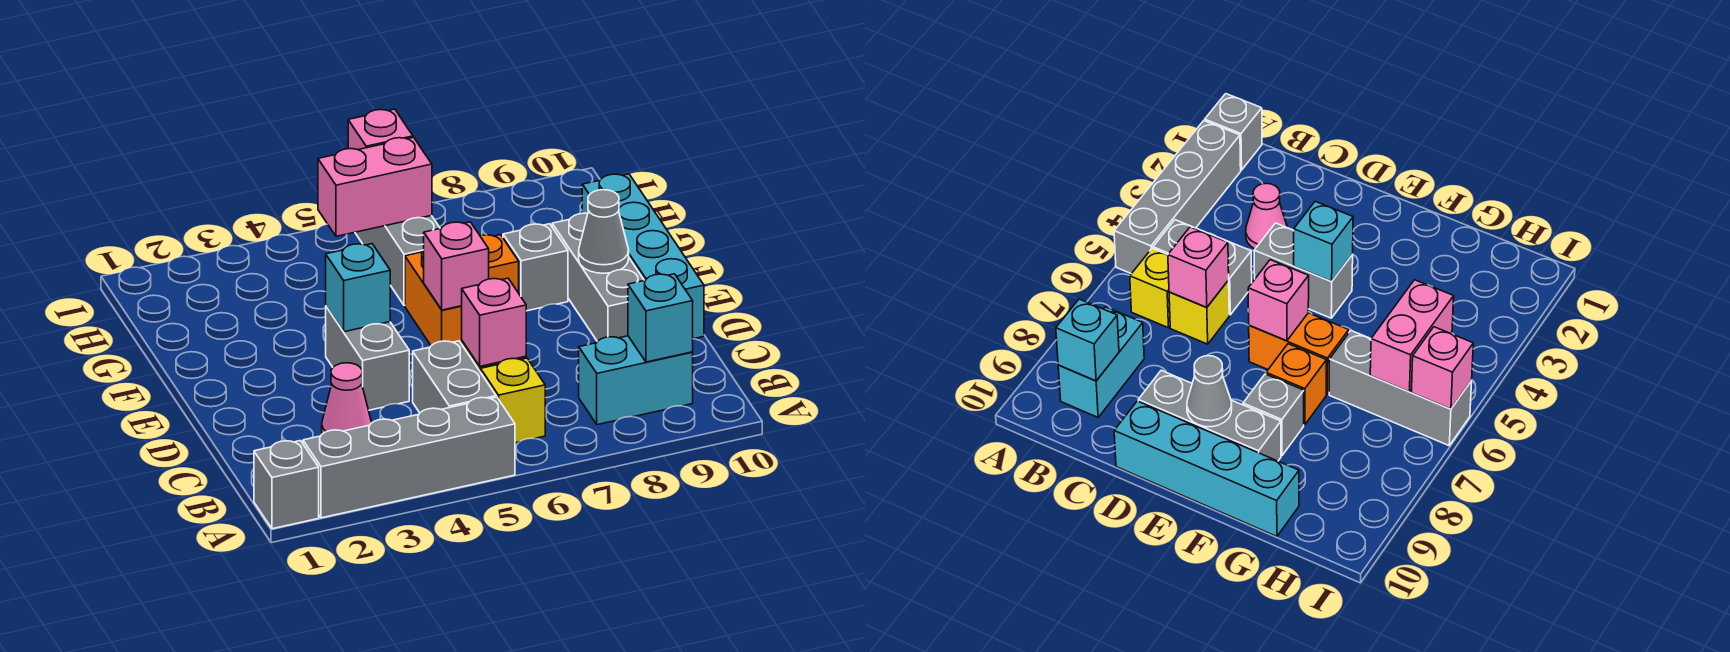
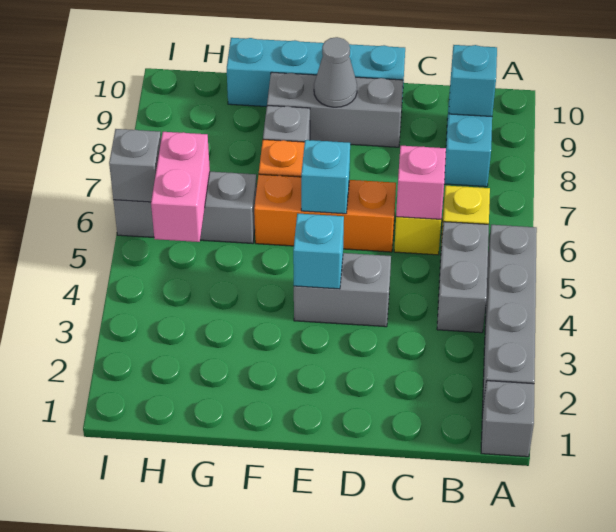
grey 1x2 brick [413,341,496,413] -> grey 1x2 brick turned to [437,222,489,333]
pink 1x1 cone [322,363,372,434] -> none
orange 1x2 brick [405,251,462,346] -> orange 1x3 brick [254,174,396,252]
pink 1x1 brick [424,222,489,310] -> cyan 1x1 brick [301,140,350,214]
pink 1x1 brick [348,109,413,150] -> grey 1x1 brick [109,129,161,202]

